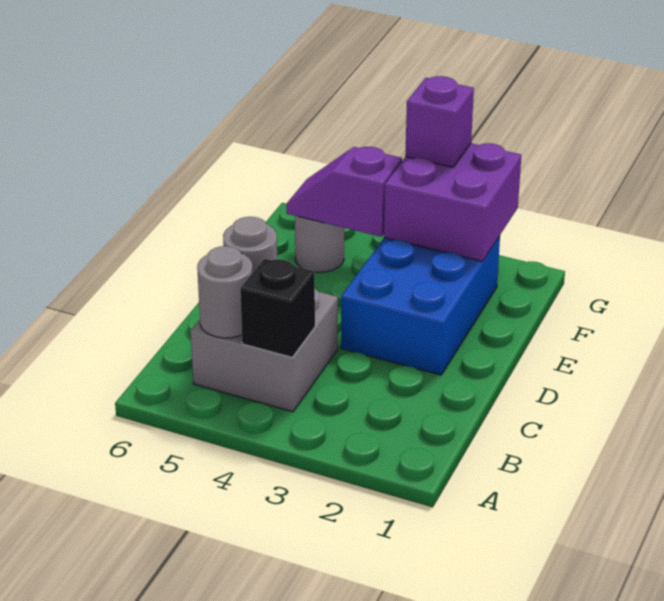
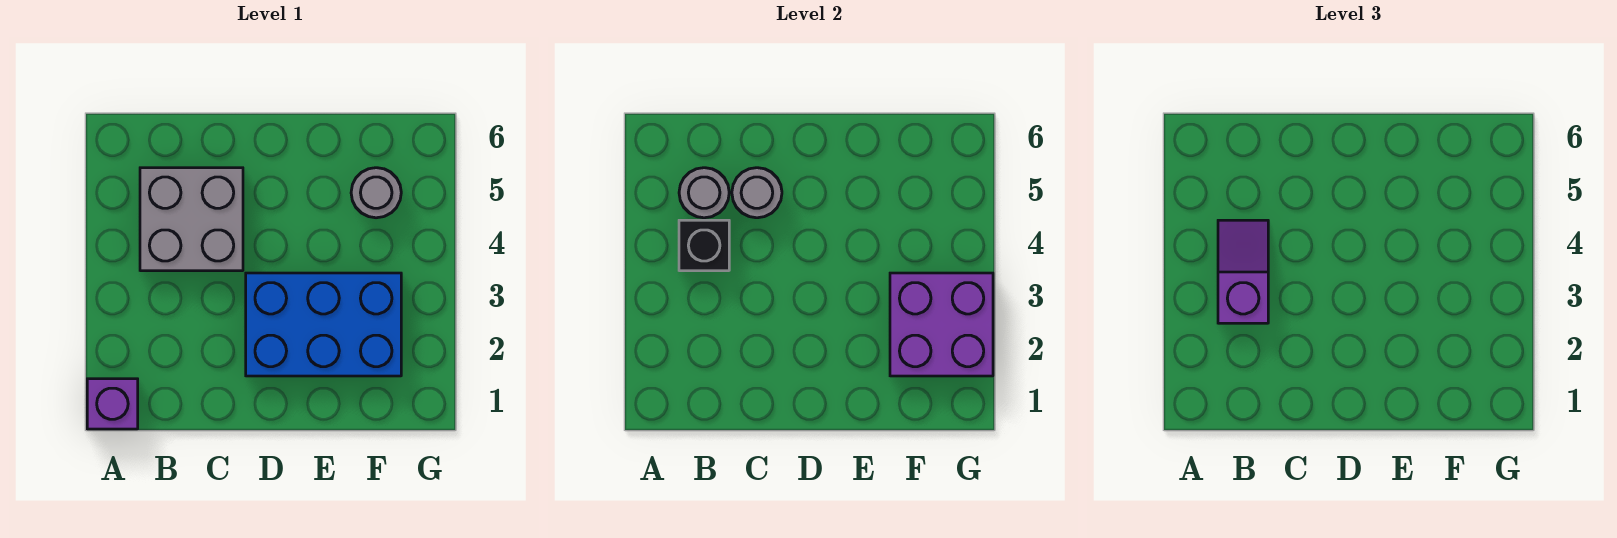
purple 1x2 slope [286,147,402,237] -> purple 1x2 slope moved to [1218,220,1268,323]
purple 1x1 brick [405,76,474,167] -> purple 1x1 brick moved to [87,379,138,429]

